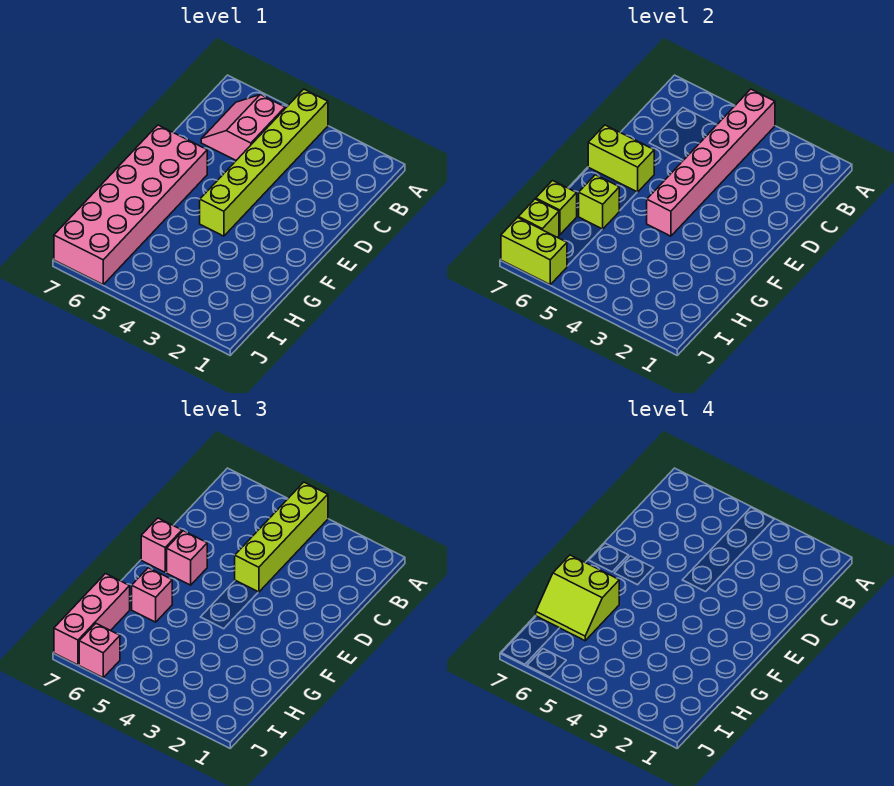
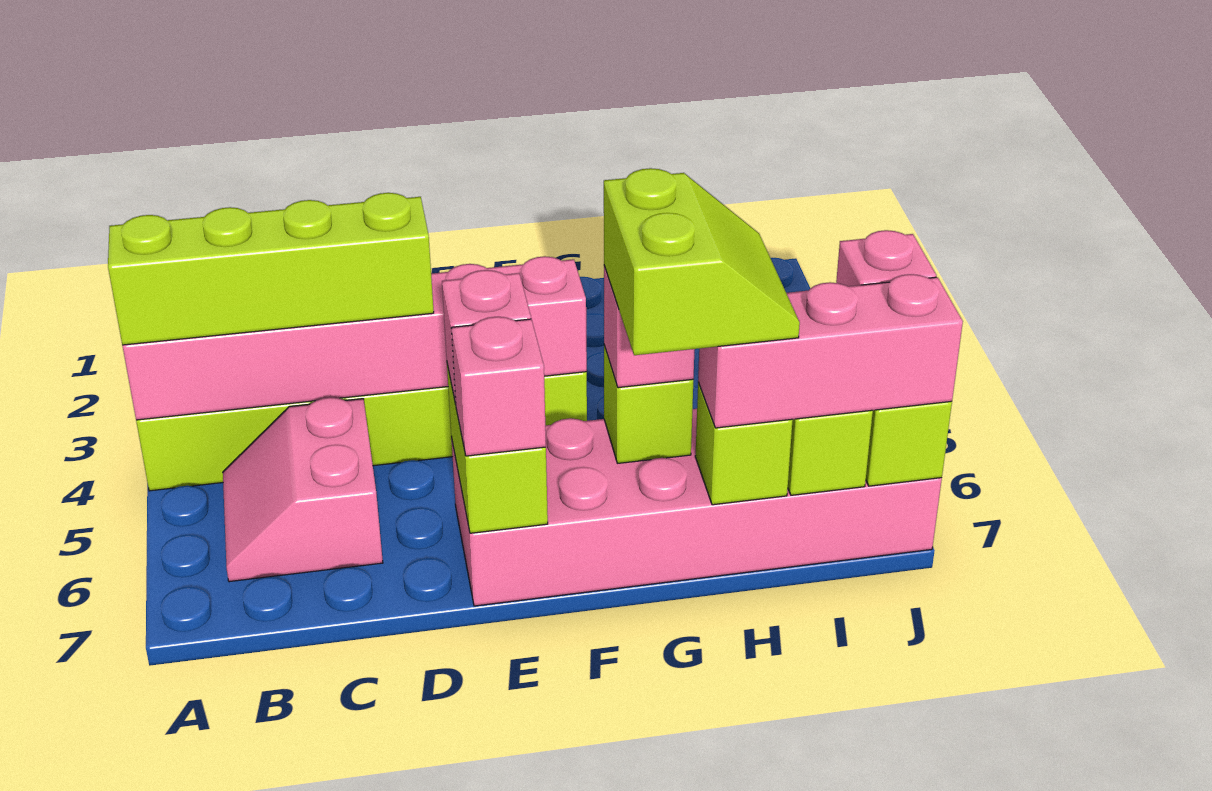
pink 2x2 slope [201,95,285,160] -> pink 2x2 slope turned to [223,397,383,582]

